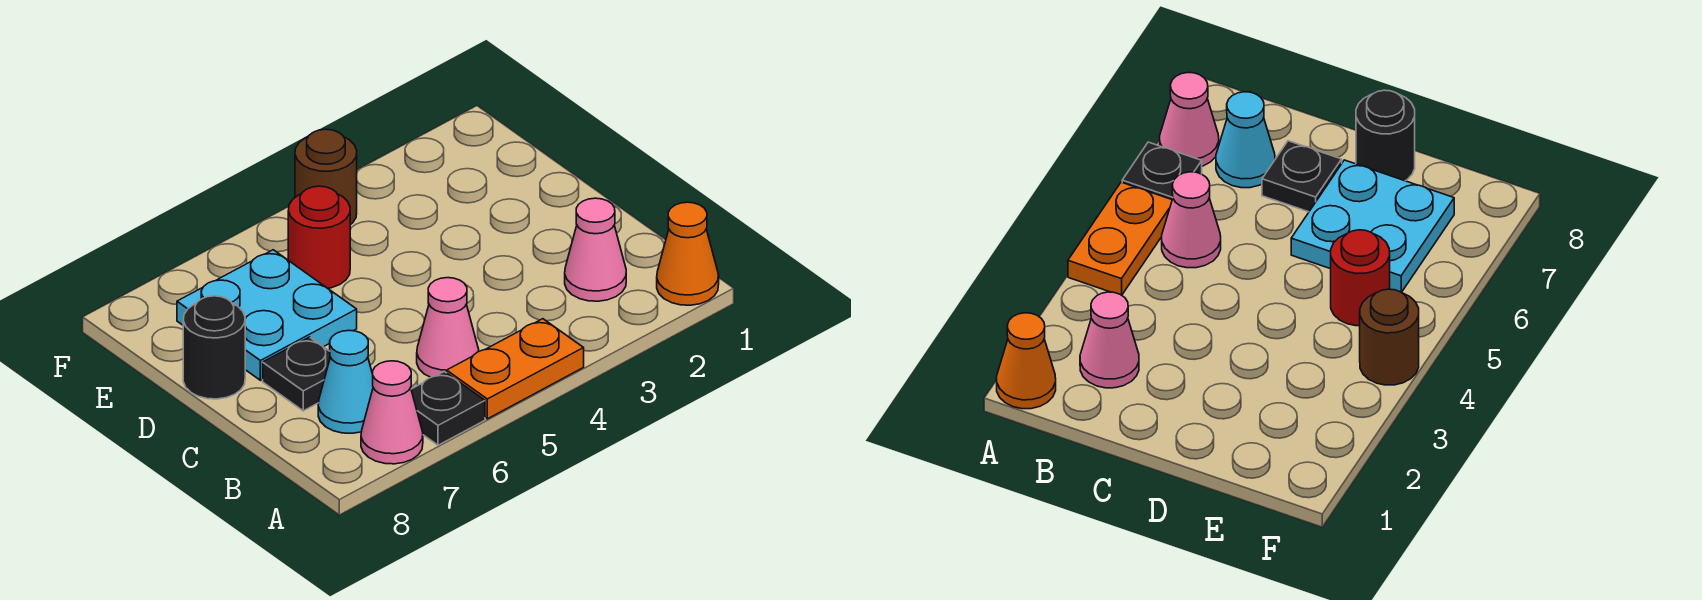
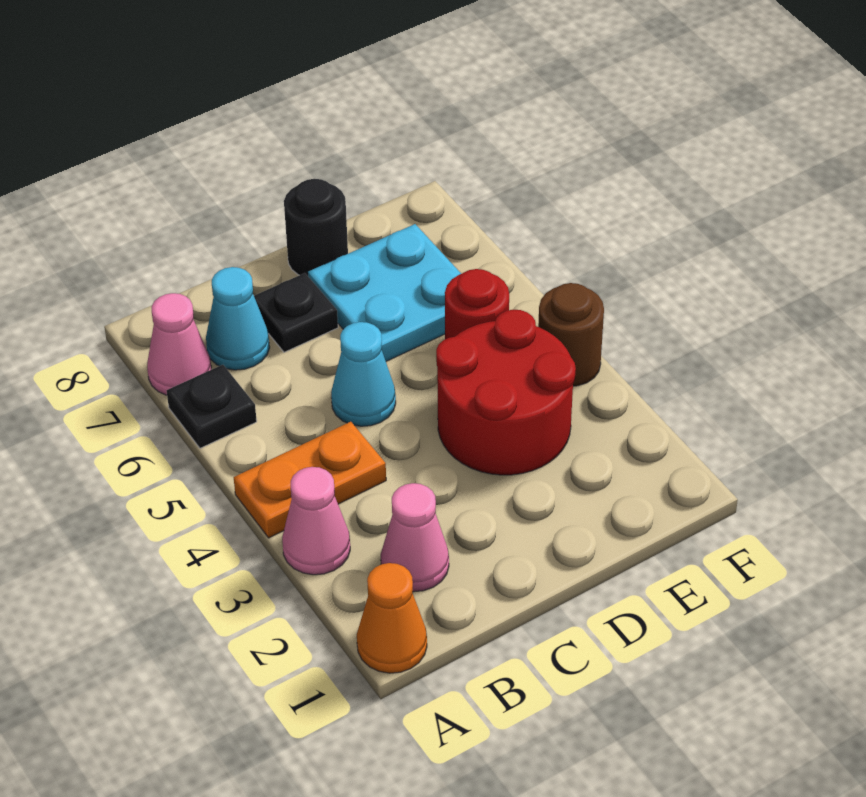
orange 1x2 plate [447,319,584,419] -> orange 1x2 plate turned to [234,422,386,538]
pink 1x1 cone [417,278,479,378] -> pink 1x1 cone moved to [282,467,350,575]
none -> cyan 1x1 cone [331,322,396,426]
none -> red 2x2 round brick [436,309,576,475]

